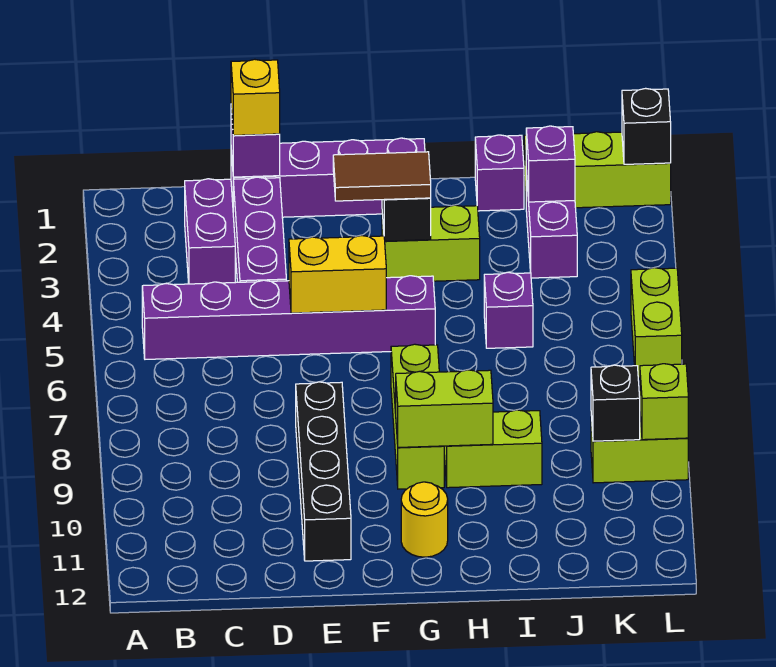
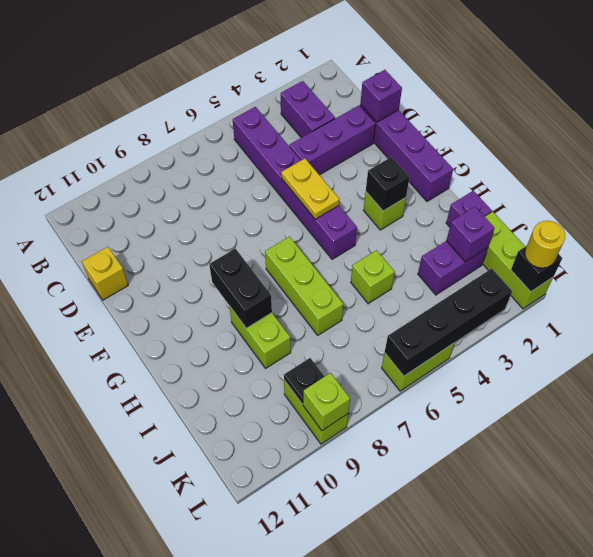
purple 1x2 brick [185,179,235,284] -> purple 1x2 brick turned to [281,81,335,138]
yellow 1x1 brick [231,59,280,135] -> yellow 1x1 brick moved to [82,247,128,300]
yellow 1x2 brick [289,236,386,313] -> yellow 1x2 plate [281,159,339,219]
black 1x4 brick [296,382,351,561] -> black 1x4 brick moved to [385,269,512,376]
brown 1x2 tile [333,152,431,201] -> none
lime 1x2 brick [382,205,480,281] -> lime 1x1 brick [364,192,406,230]
lime 1x3 brick [391,344,444,489] -> lime 1x3 brick turned to [265,237,343,335]
lime 1x2 brick [396,370,493,447] -> black 1x2 brick [209,249,272,328]
yellow 1x1 round brick [401,482,448,557] -> yellow 1x1 round brick moved to [525,221,565,268]
purple 1x1 brick [484,272,533,348] -> lime 1x1 brick [351,250,395,304]
black 1x1 brick [591,365,640,441] -> black 1x1 plate [284,358,325,404]

